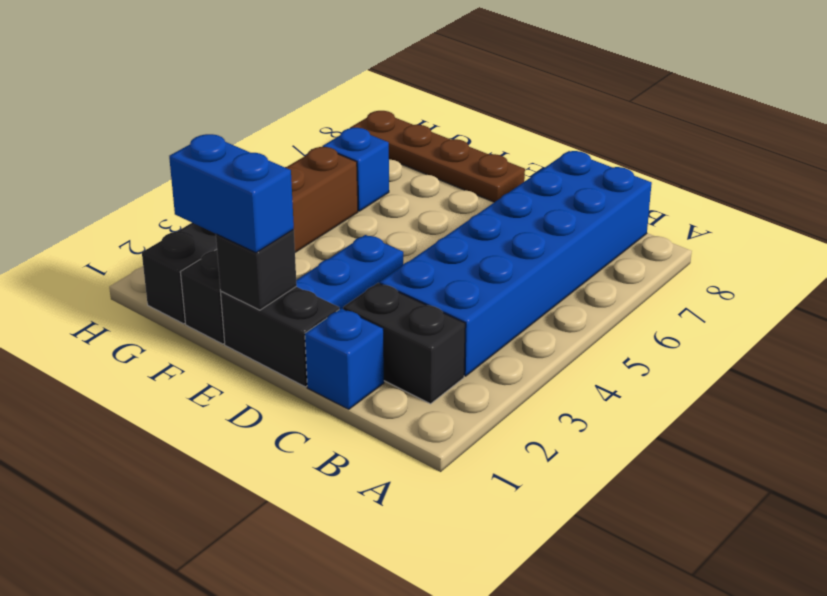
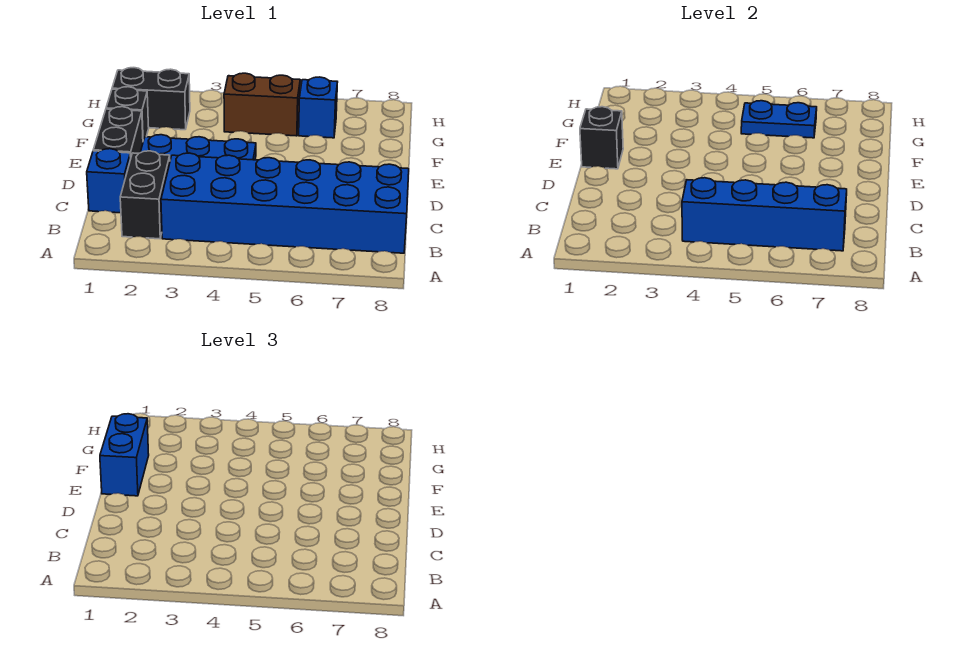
none -> blue 1x4 brick [682,178,847,251]
brown 1x4 plate [350,111,525,202] -> none
none -> blue 1x2 plate [741,101,817,138]

